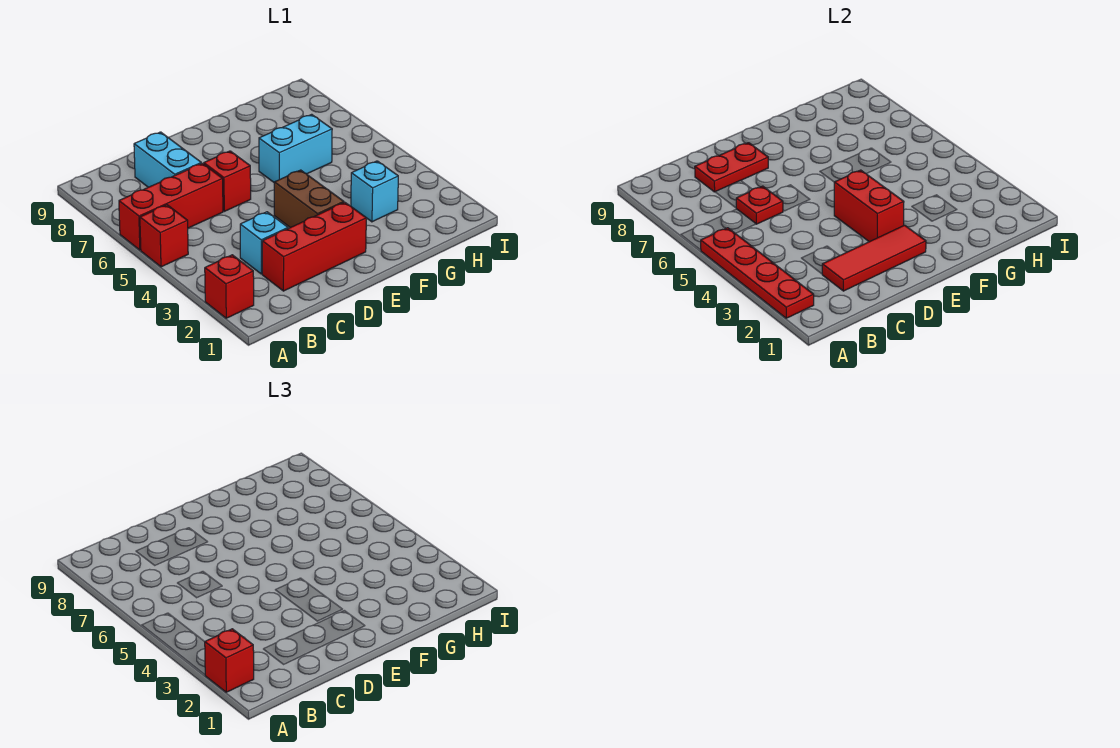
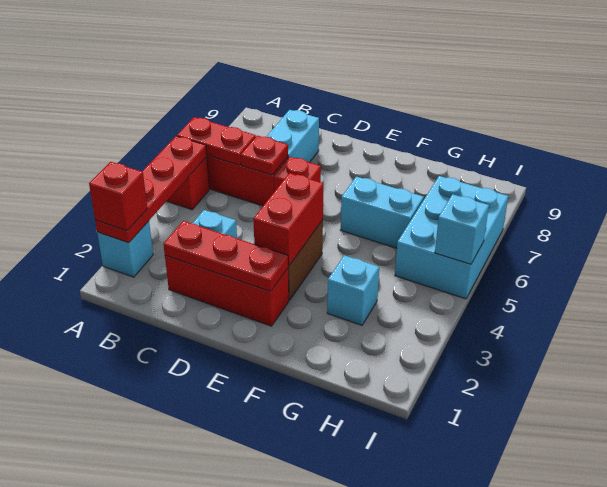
red 1x1 brick [205,255,254,318] -> cyan 1x1 brick [97,221,153,277]
red 1x3 tile [822,225,926,291] -> red 1x3 plate [164,221,288,291]
red 1x2 plate [695,143,768,192] -> red 1x2 plate moved to [177,117,256,165]
none -> cyan 2x3 brick [395,176,508,299]
none -> cyan 1x1 brick [435,194,489,264]

